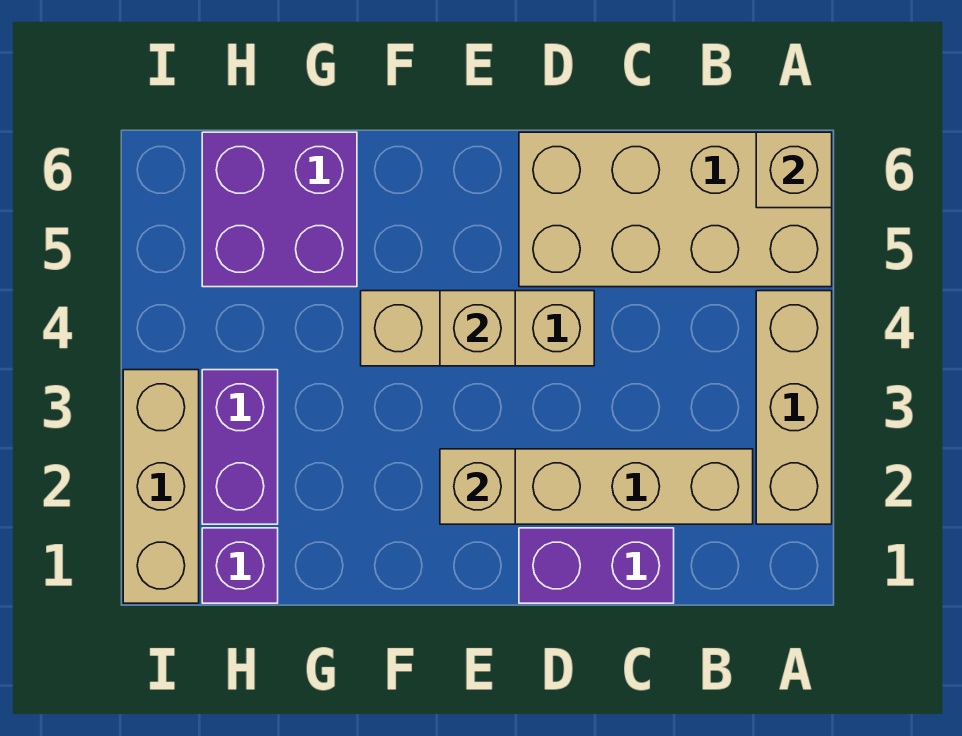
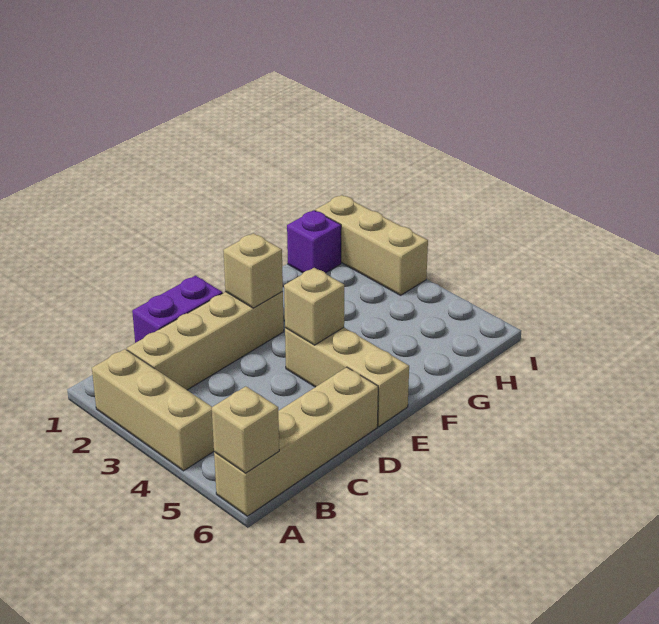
tan 2x4 brick [519,132,832,287] -> tan 1x4 brick [214,367,378,516]
tan 1x3 brick [361,291,594,366] -> tan 1x3 brick turned to [285,327,409,427]
purple 2x2 brick [202,132,357,287] -> none
purple 1x2 brick [202,370,278,524] -> none

